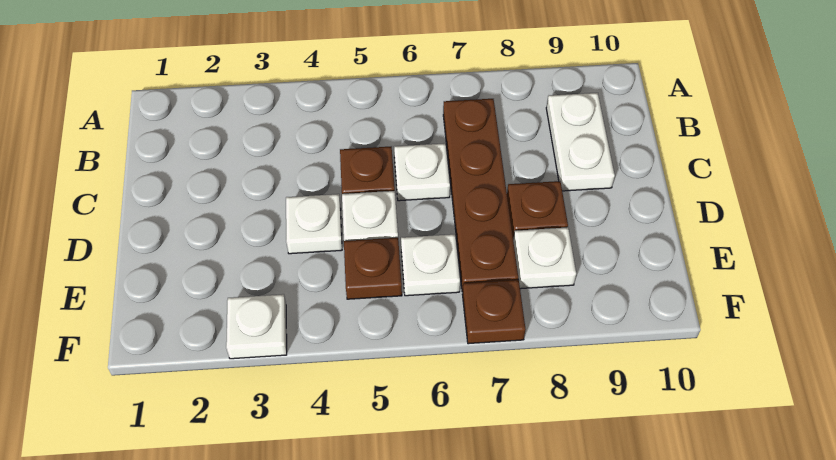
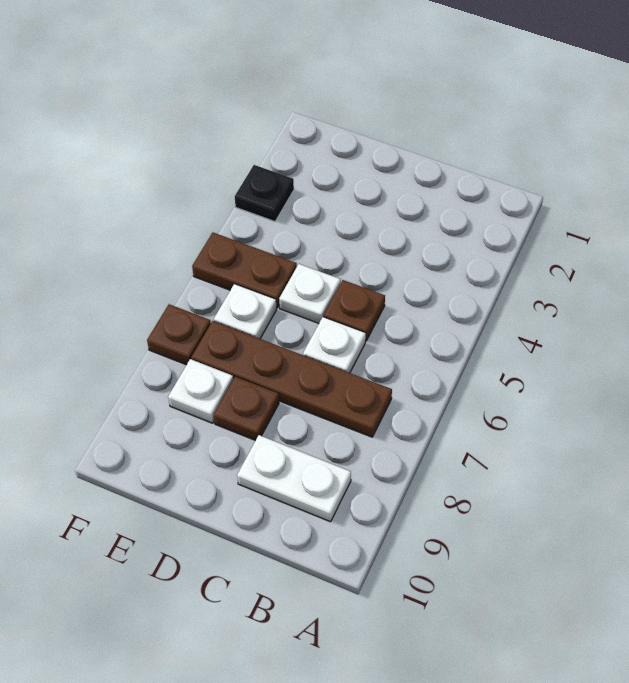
white 1x1 plate [286,194,342,254] -> none
brown 1x1 plate [344,238,402,299] -> brown 1x2 plate [192,233,297,308]
white 1x1 plate [226,294,287,359] -> black 1x1 plate [235,165,294,221]

